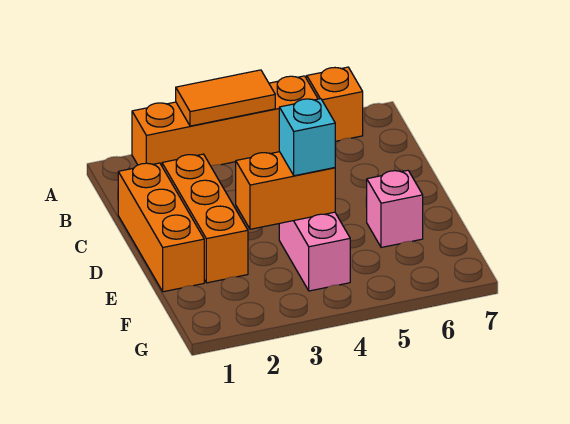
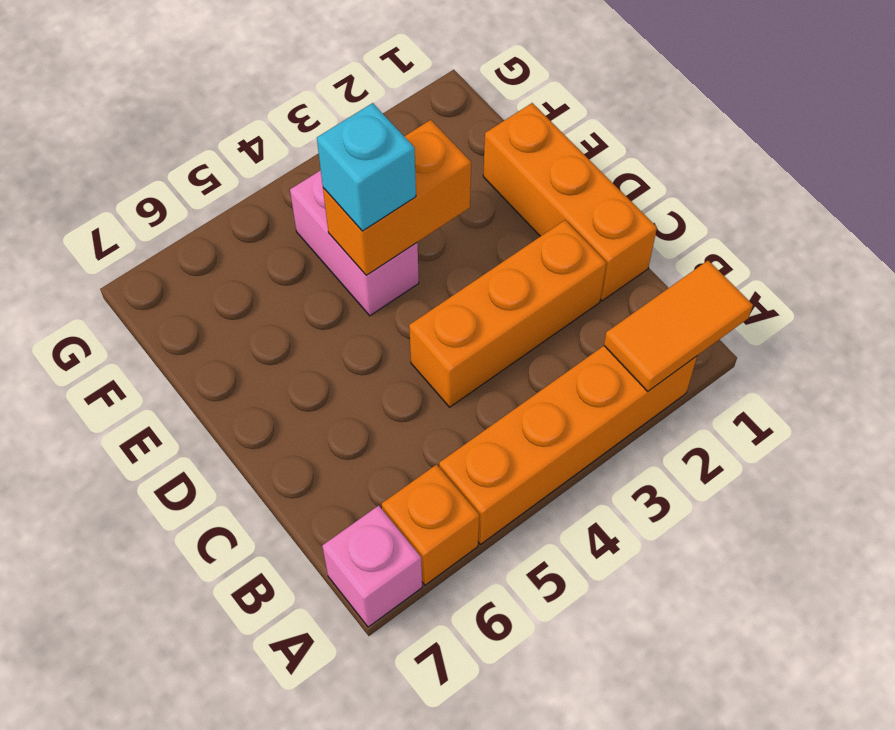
orange 1x2 tile [176,70,275,126] -> orange 1x2 tile moved to [604,261,753,391]
orange 1x3 brick [162,154,248,283] -> orange 1x3 brick turned to [409,220,606,407]
pink 1x1 brick [367,170,423,247] -> pink 1x1 brick moved to [322,506,422,627]

